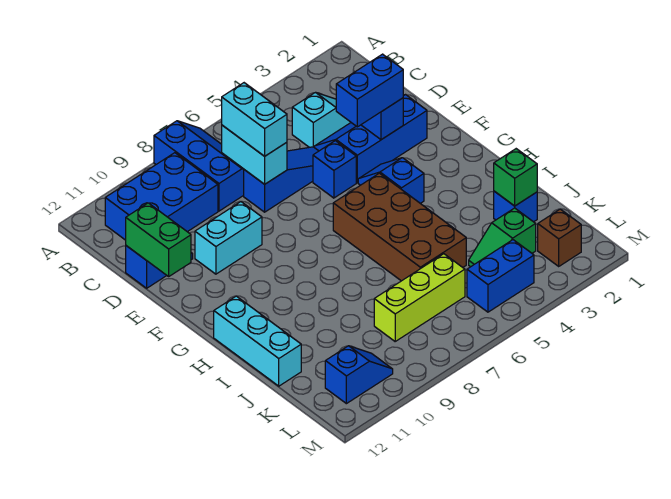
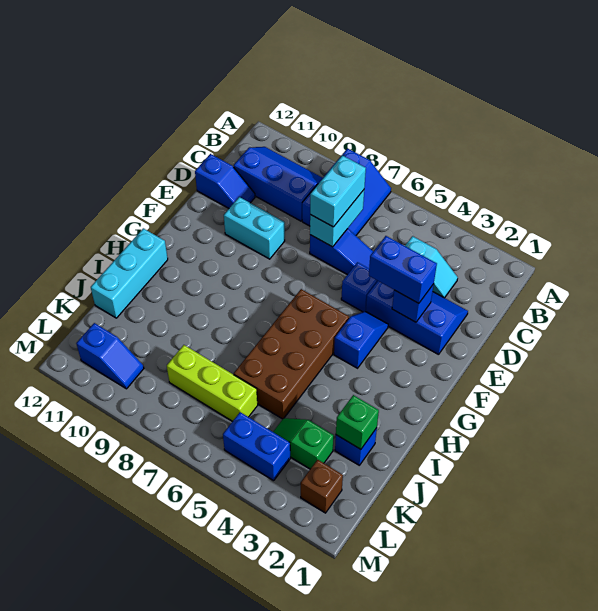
blue 2x3 brick [105,153,218,240] -> blue 2x3 slope [234,147,322,221]
green 1x2 brick [126,203,191,276] -> none

